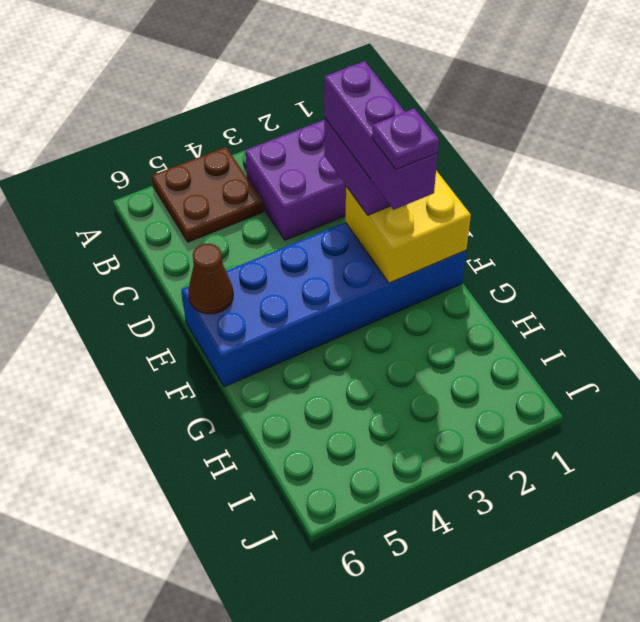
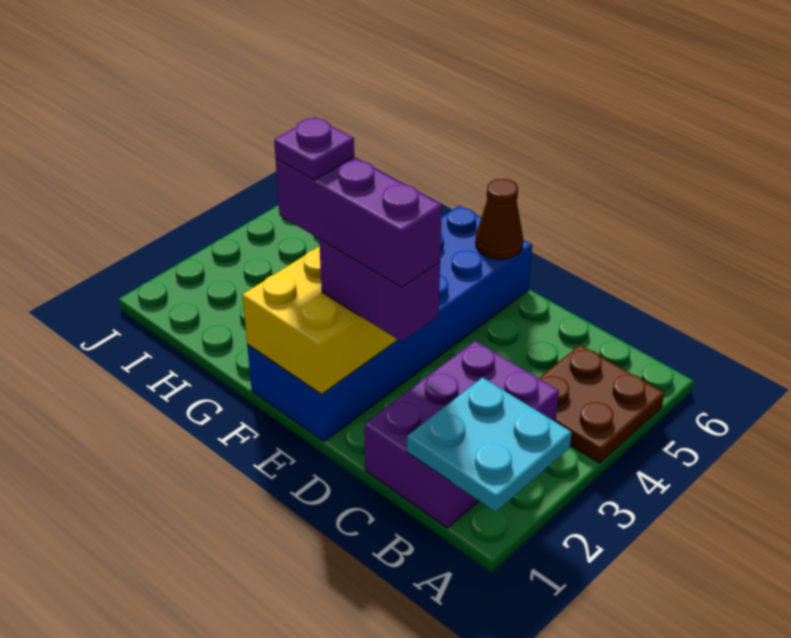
none -> cyan 2x2 plate [407,377,572,512]

